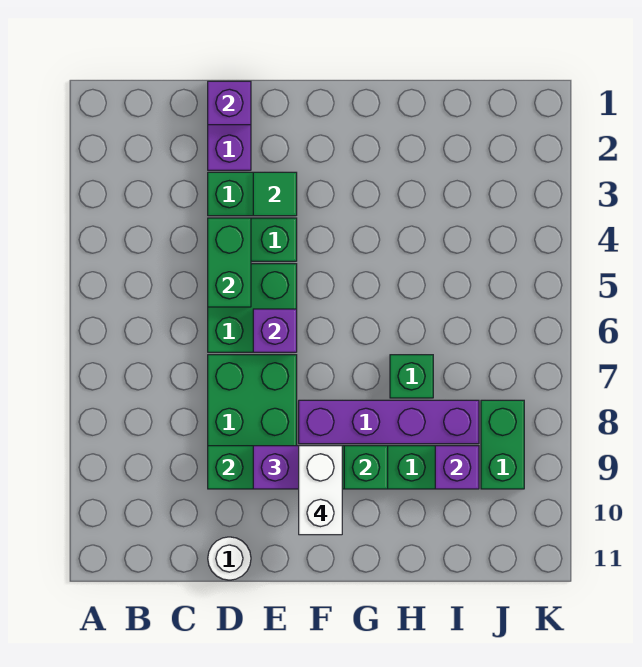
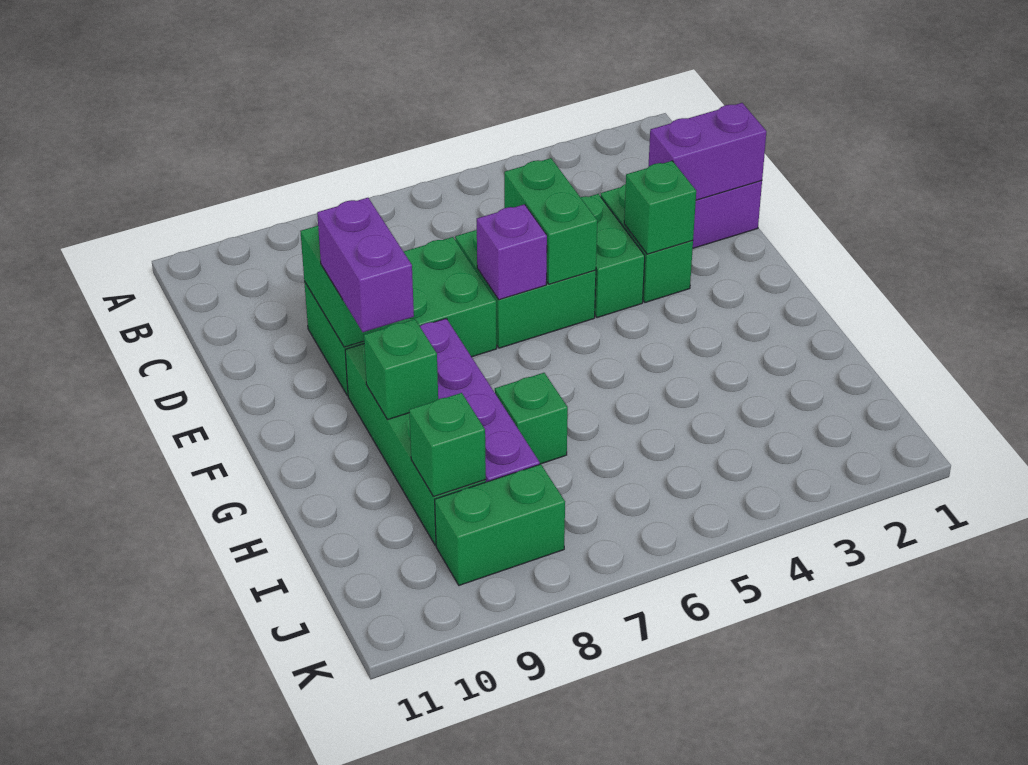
purple 1x1 brick [208,81,251,125] -> purple 1x2 brick [648,103,767,200]
green 1x2 brick [208,218,251,307] -> green 1x2 brick turned to [504,158,597,284]
white 1x1 round brick [208,537,251,580] -> none
green 1x1 tile [253,172,297,216] -> green 1x1 brick [624,161,696,254]
white 1x2 brick [299,446,342,535] -> none
purple 1x1 brick [435,446,479,489] -> green 1x1 brick [409,393,486,497]

